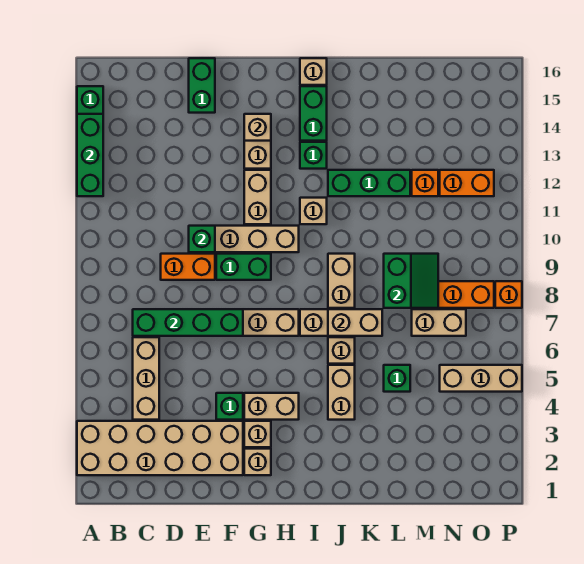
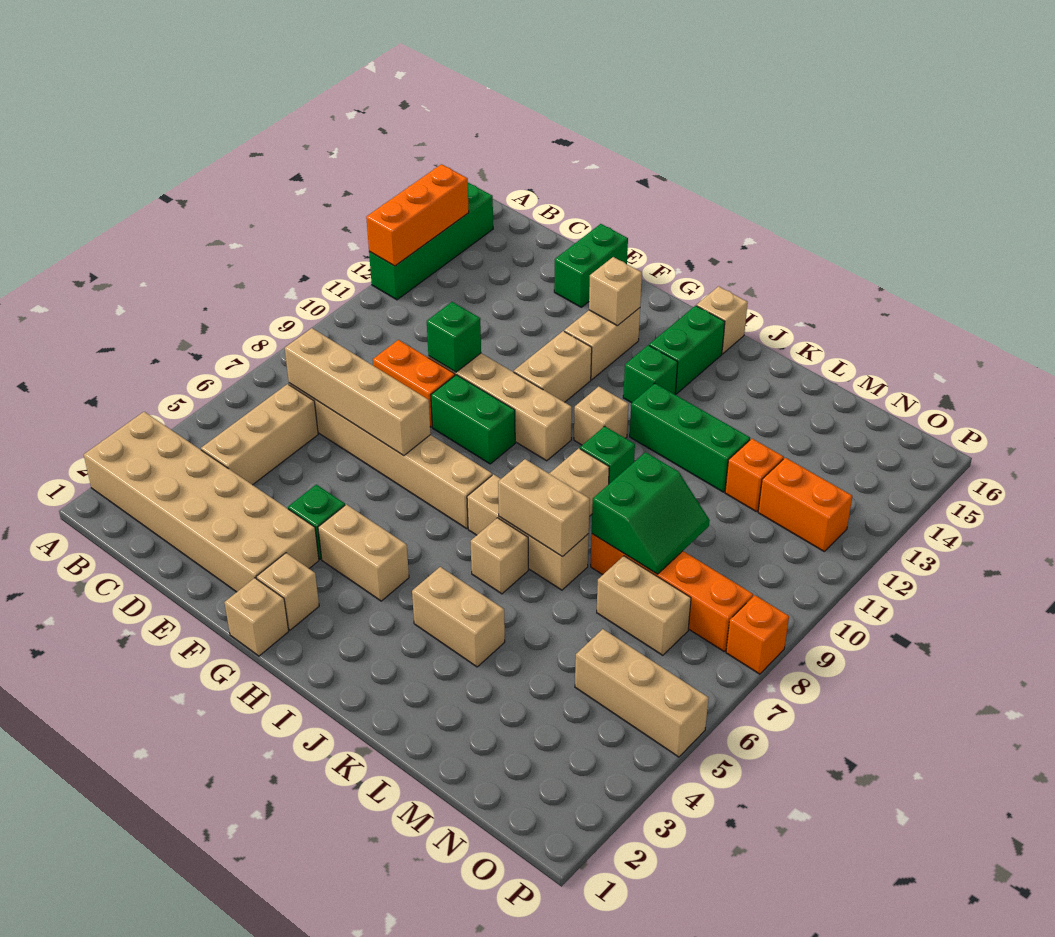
green 1x3 brick [77,114,103,196] -> orange 1x3 brick [366,164,469,266]
green 1x4 brick [133,309,243,336] -> tan 1x4 brick [285,328,431,456]
tan 1x1 brick [244,421,271,447] -> tan 1x1 brick moved to [224,578,289,656]
tan 1x2 brick [328,365,355,420] -> tan 1x2 brick turned to [412,567,505,667]
green 1x1 brick [384,365,410,392] -> green 1x1 brick moved to [580,426,635,484]

